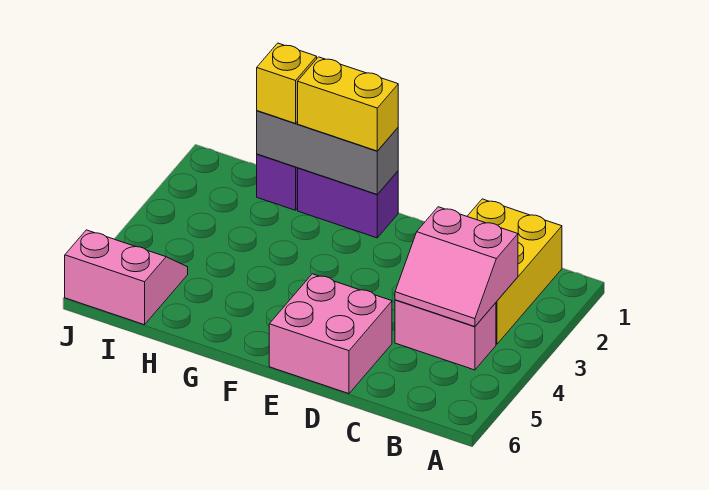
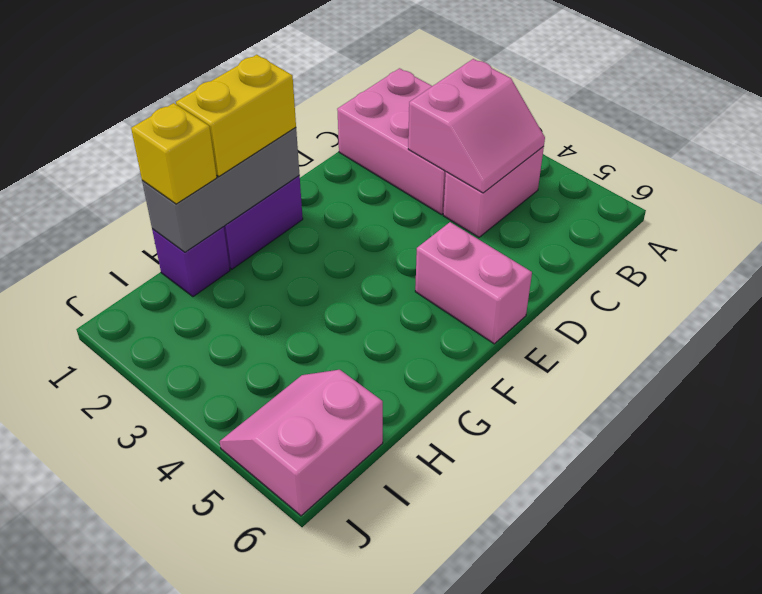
yellow 2x3 brick [467,199,562,344] -> pink 2x3 brick [337,68,446,215]
pink 2x2 brick [269,274,392,394] -> pink 1x2 brick [415,222,532,344]

